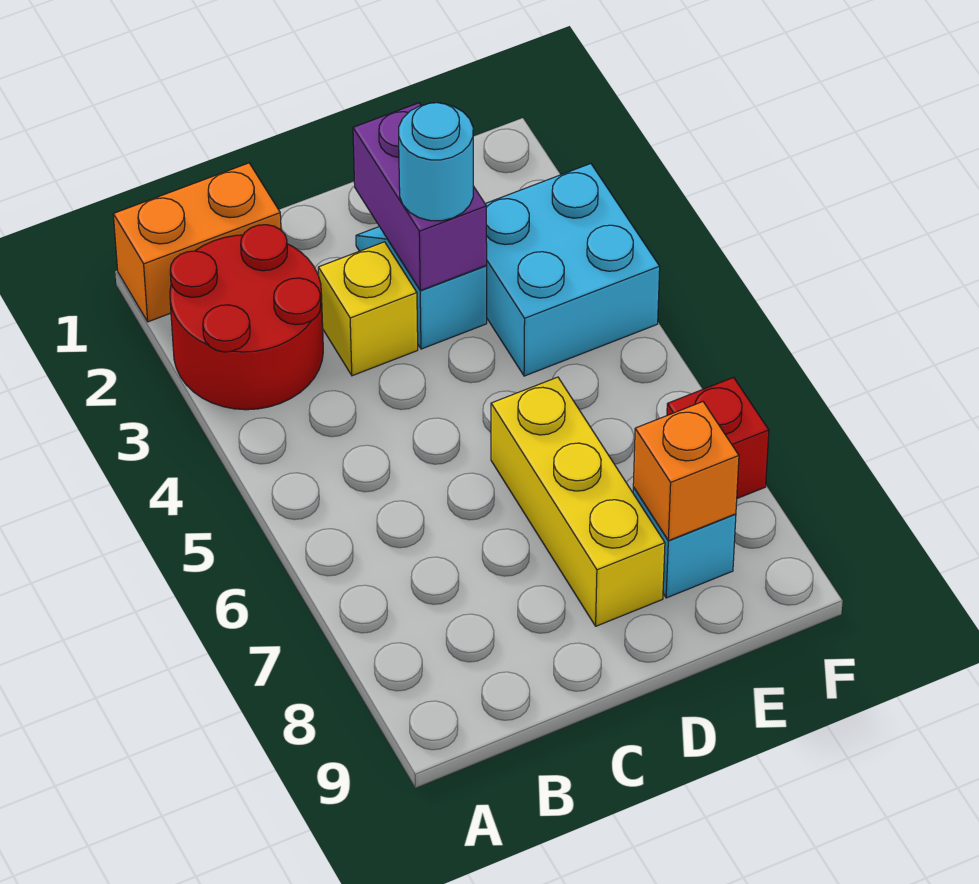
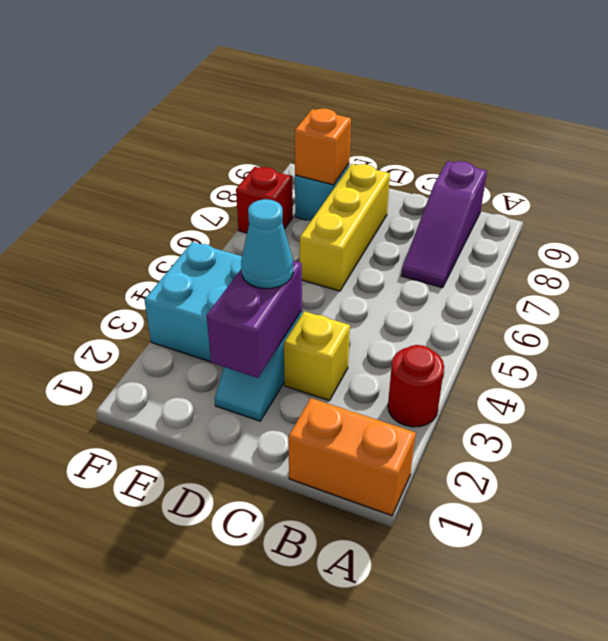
red 2x2 round brick [170,225,323,410] -> red 1x1 round brick [388,345,444,427]
none -> purple 1x3 slope [401,161,487,288]
cyan 1x1 round brick [399,103,473,221] -> cyan 1x1 cone [241,199,293,289]

